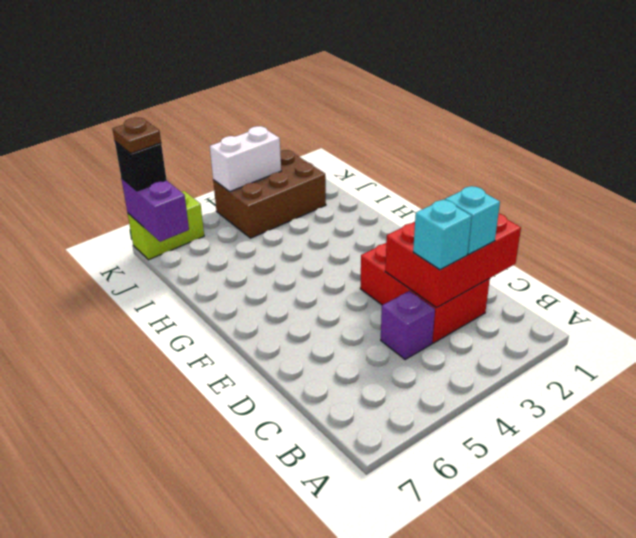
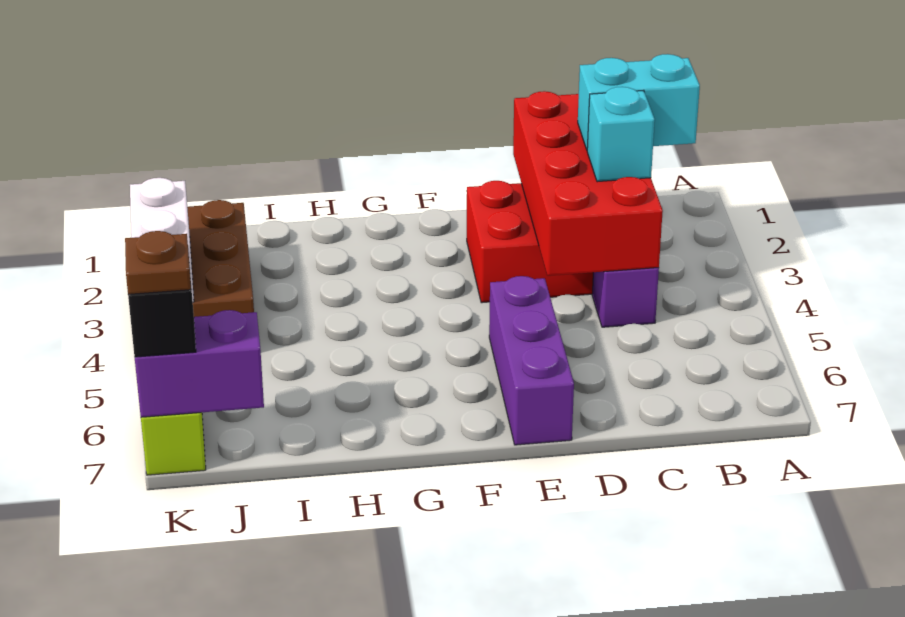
red 2x3 brick [385,213,521,308] -> red 2x4 brick [513,91,663,276]
cyan 1x1 brick [445,186,500,254] -> cyan 1x2 brick [578,54,700,150]
none -> purple 1x3 brick [489,276,574,445]

